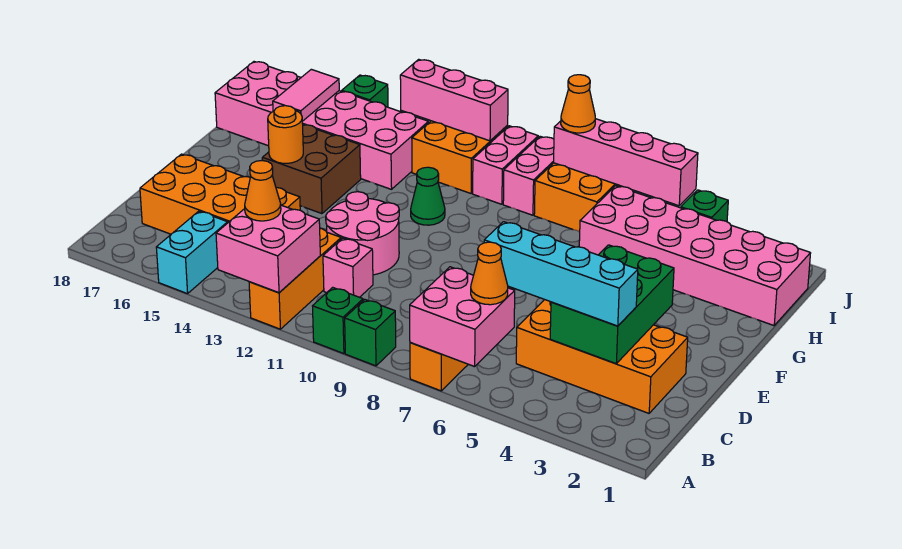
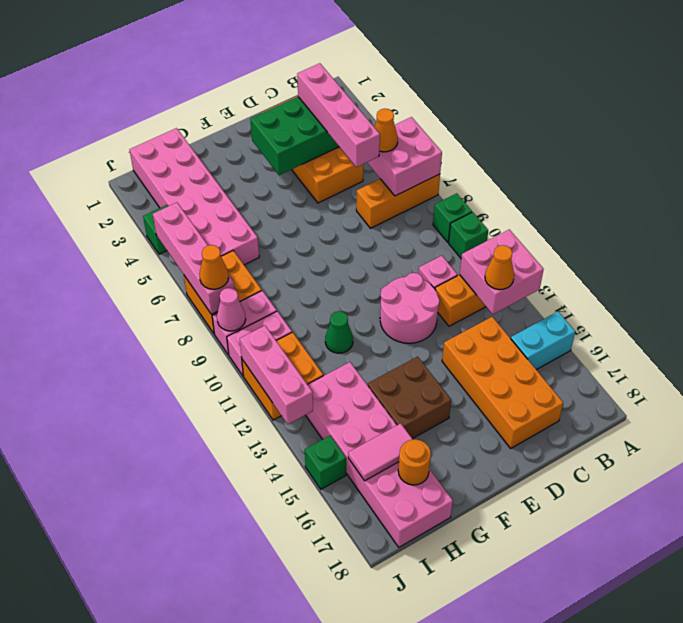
cyan 1x4 brick [484,222,638,326] -> pink 1x4 brick [297,63,380,167]
orange 1x1 round brick [268,106,303,163] -> orange 1x1 round brick moved to [398,439,431,485]
none -> pink 1x1 cone [217,288,246,331]

